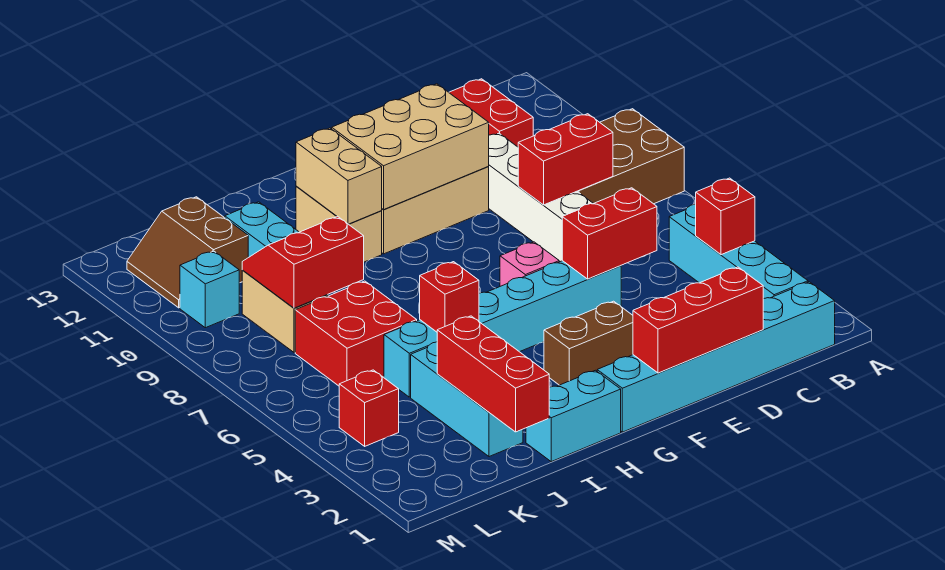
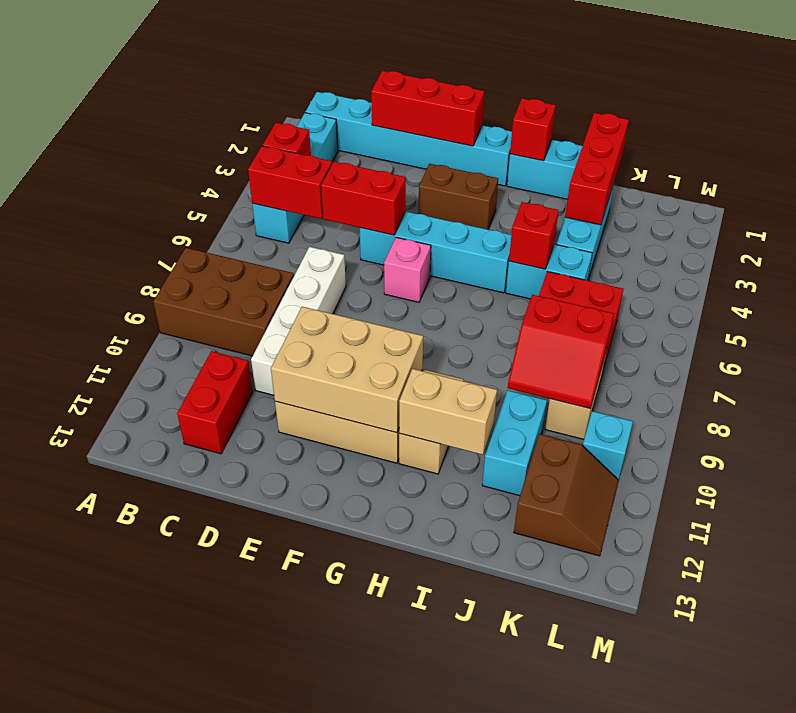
red 1x2 brick [518,114,613,205] -> red 1x2 brick moved to [248,146,332,219]
tan 1x2 brick [296,128,382,224] -> tan 1x2 brick turned to [399,369,497,455]
red 1x1 brick [339,370,399,446] -> red 1x1 brick moved to [510,98,556,161]

